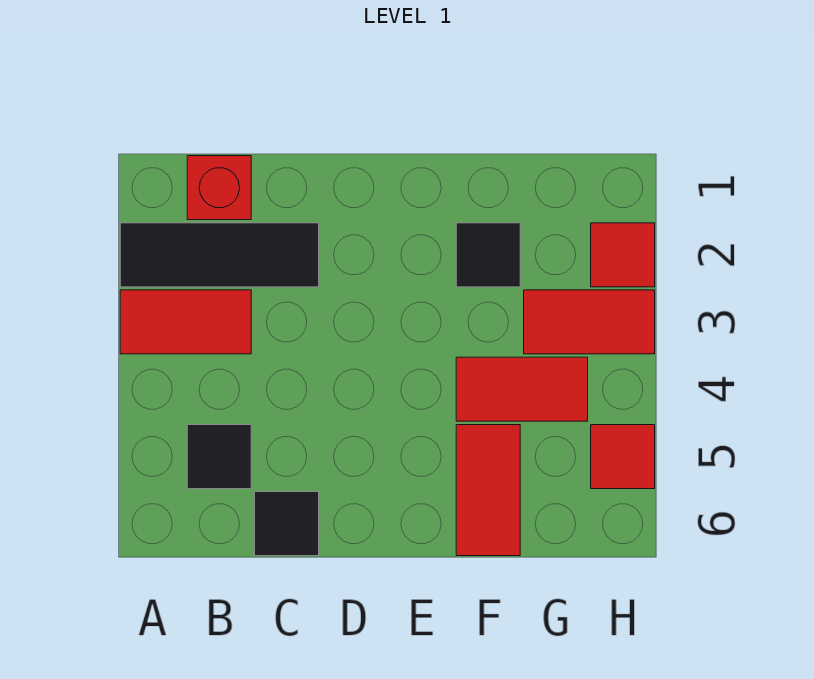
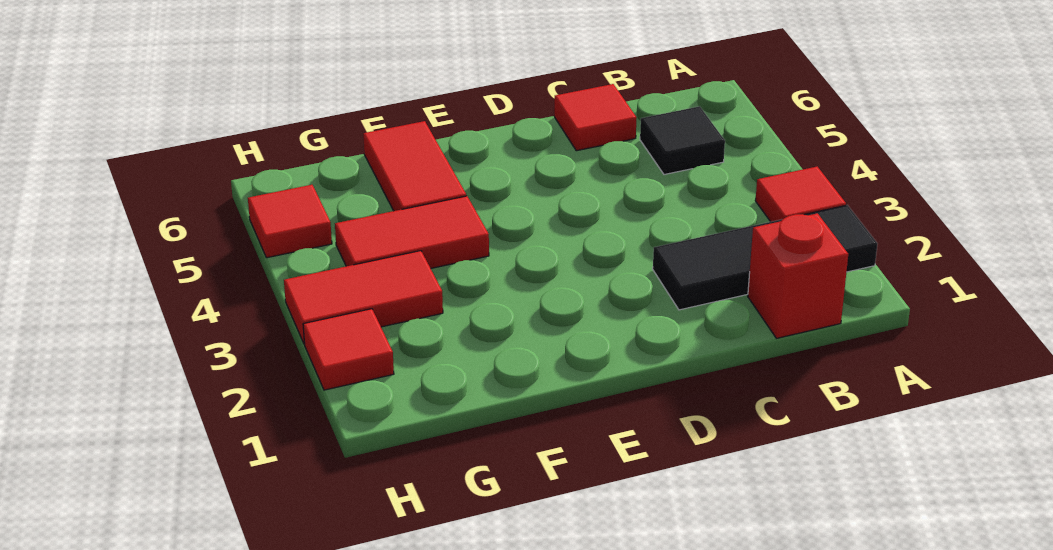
red 1x2 tile [120,290,251,354] -> red 1x1 tile [755,167,846,222]
black 1x1 tile [255,492,319,556] -> red 1x1 tile [554,84,637,151]
black 1x1 tile [456,223,520,287] -> none

